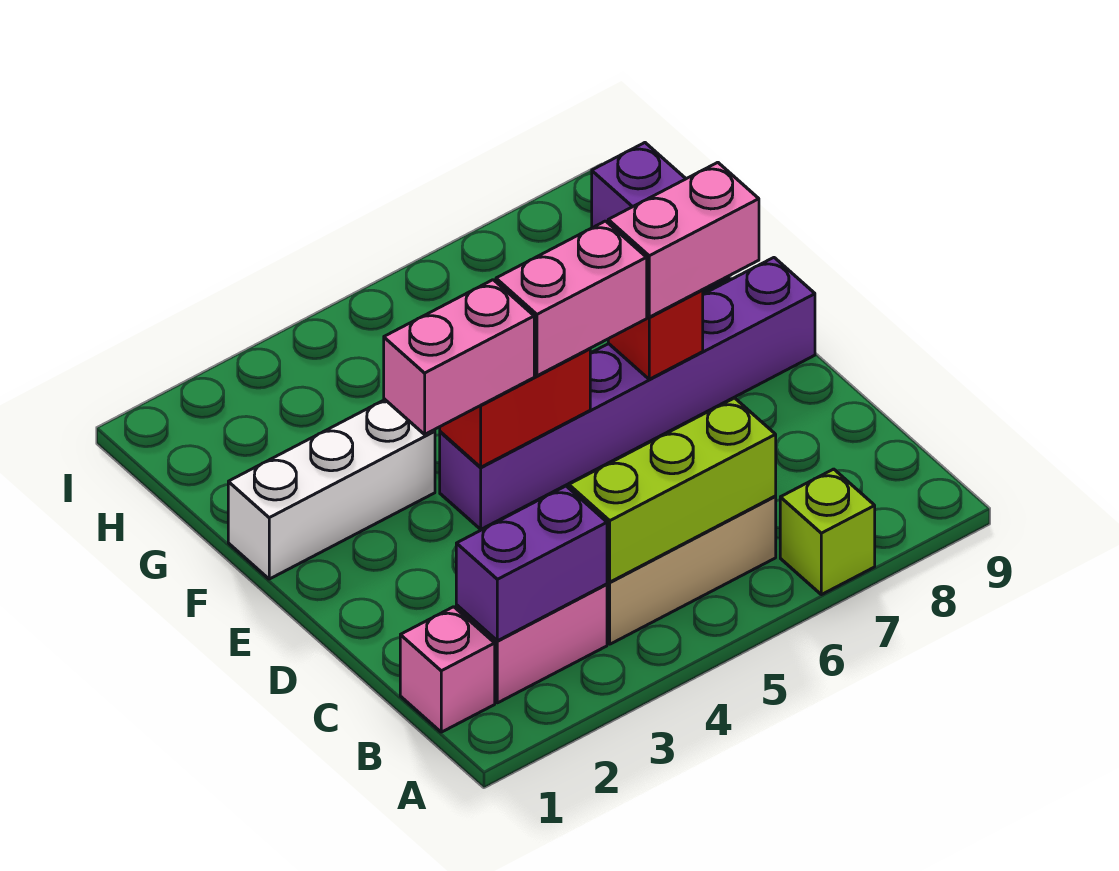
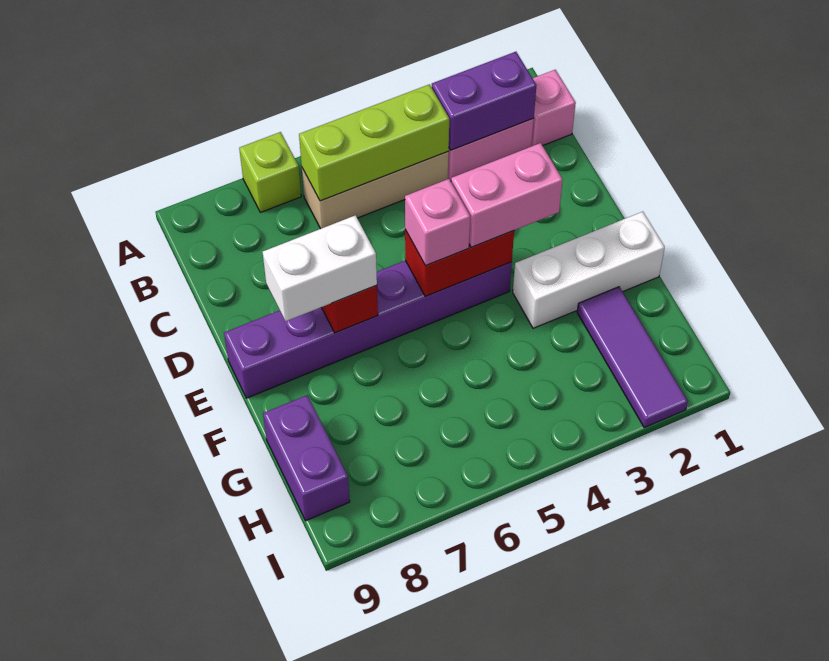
pink 1x2 brick [496,221,647,376] -> pink 1x1 brick [405,179,470,266]
pink 1x2 brick [608,162,759,317] -> white 1x2 brick [263,215,377,321]
none -> purple 1x3 tile [577,287,688,427]

